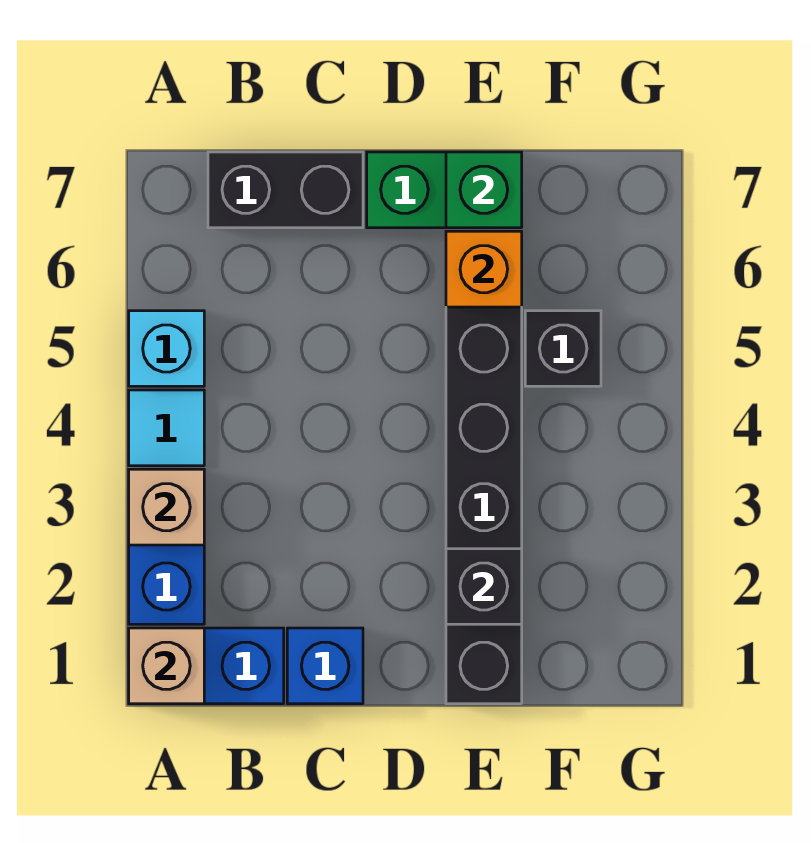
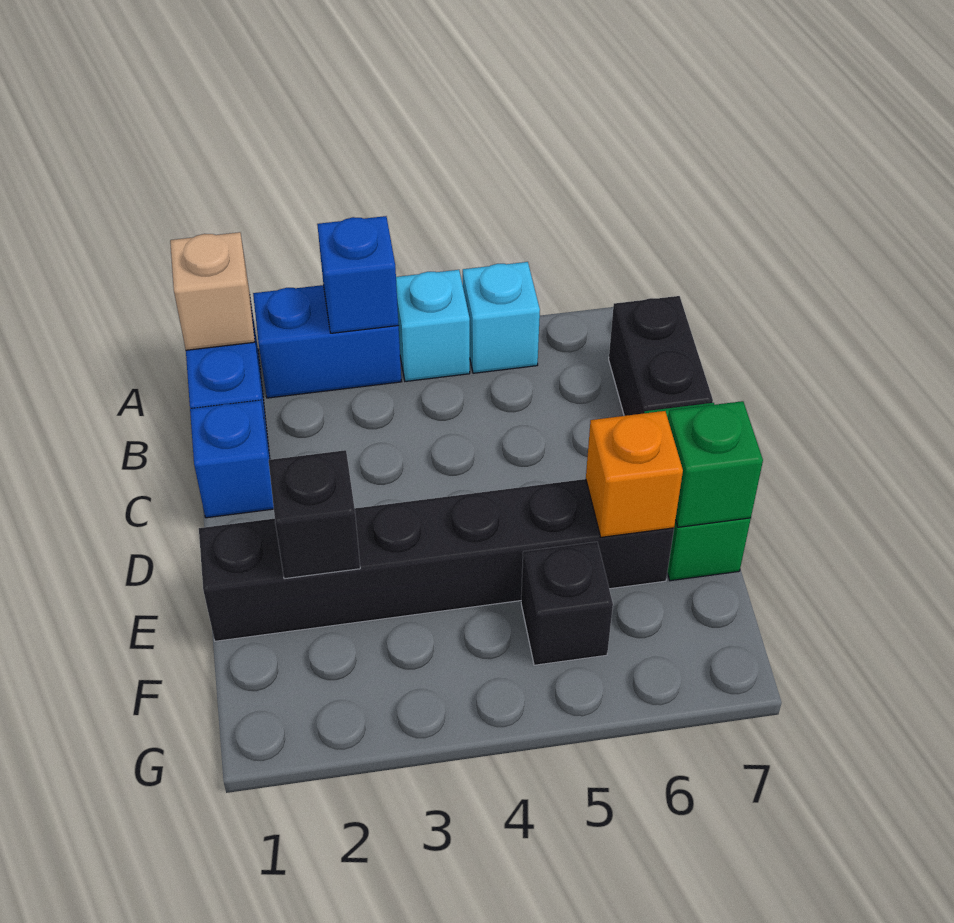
tan 1x1 brick [129,469,204,545] -> blue 1x1 brick [317,216,399,333]
cyan 1x1 tile [129,390,204,466] -> cyan 1x1 brick [396,270,470,381]

